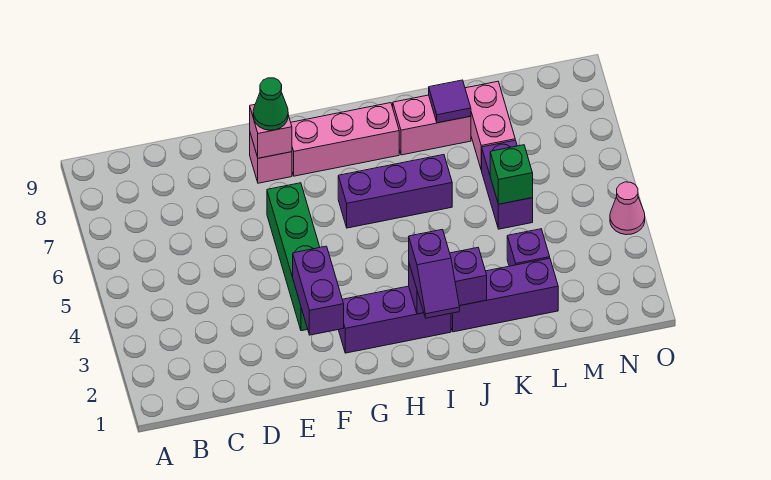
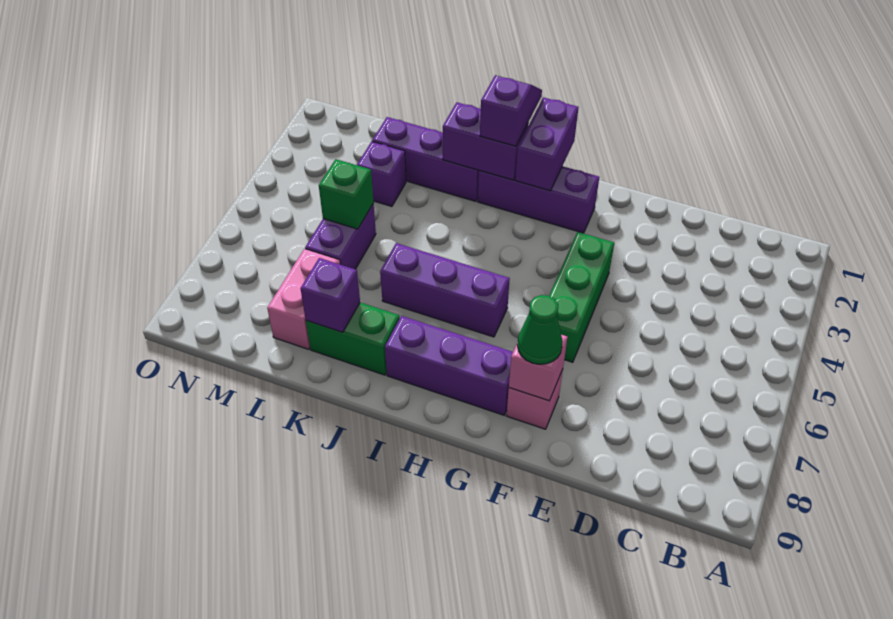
purple 1x2 brick [293,246,344,335] -> purple 1x2 brick moved to [515,97,578,191]
green 1x4 brick [267,183,320,331] -> green 1x3 brick [549,232,614,362]
pink 1x3 brick [291,103,399,176] -> purple 1x3 brick [385,316,513,415]
pink 1x2 brick [393,95,471,155] -> green 1x2 brick [306,303,400,375]
purple 1x1 tile [429,80,471,123] -> purple 1x1 brick [301,258,360,332]
pink 1x1 cone [610,182,645,235] -> none

